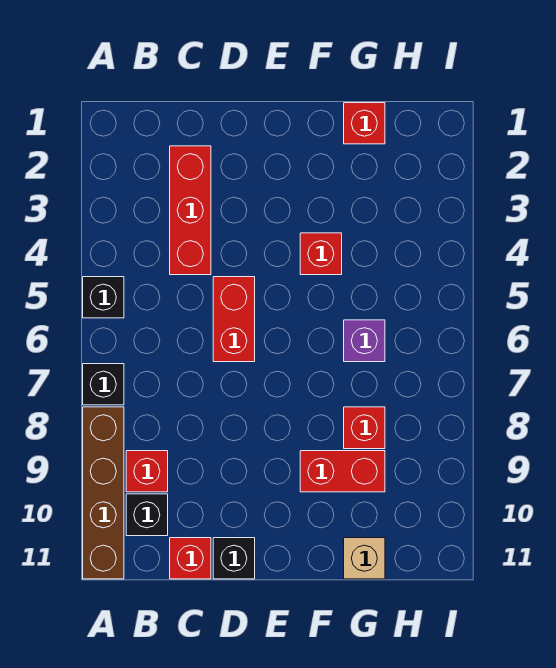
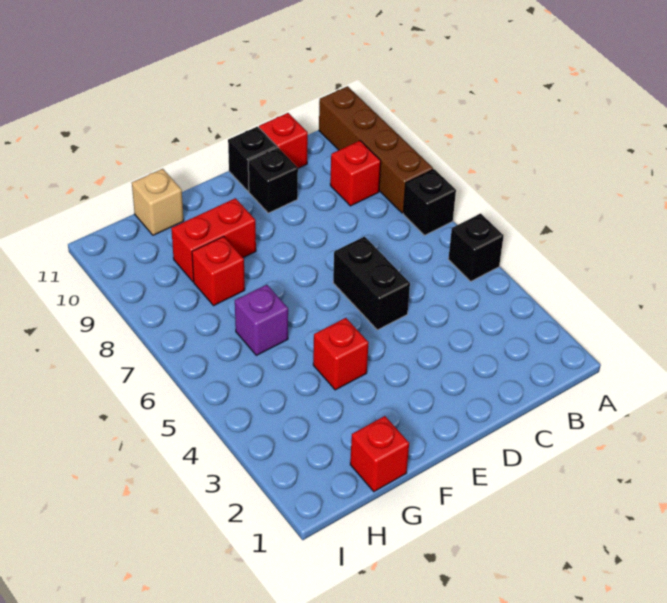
black 1x1 brick [126,494,168,536] -> black 1x1 brick moved to [248,148,298,213]
red 1x3 brick [170,146,211,275] -> none
red 1x2 brick [213,277,255,362] -> black 1x2 brick [333,237,410,330]

